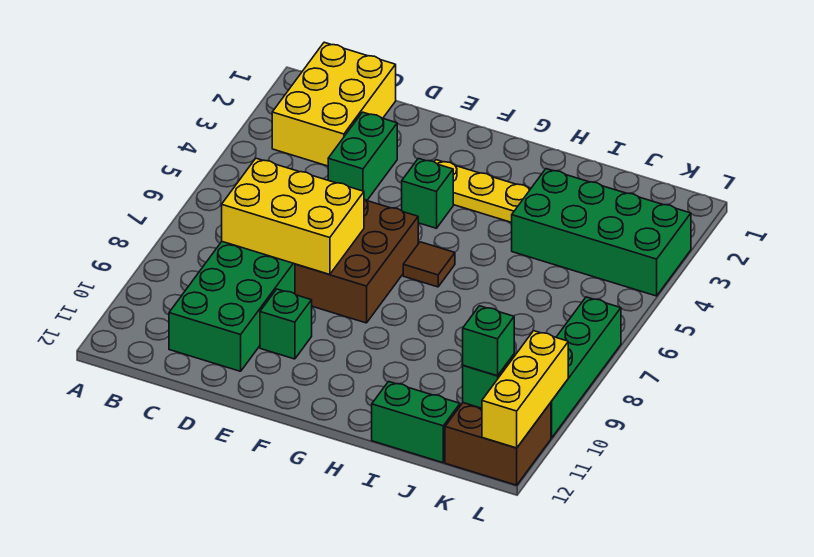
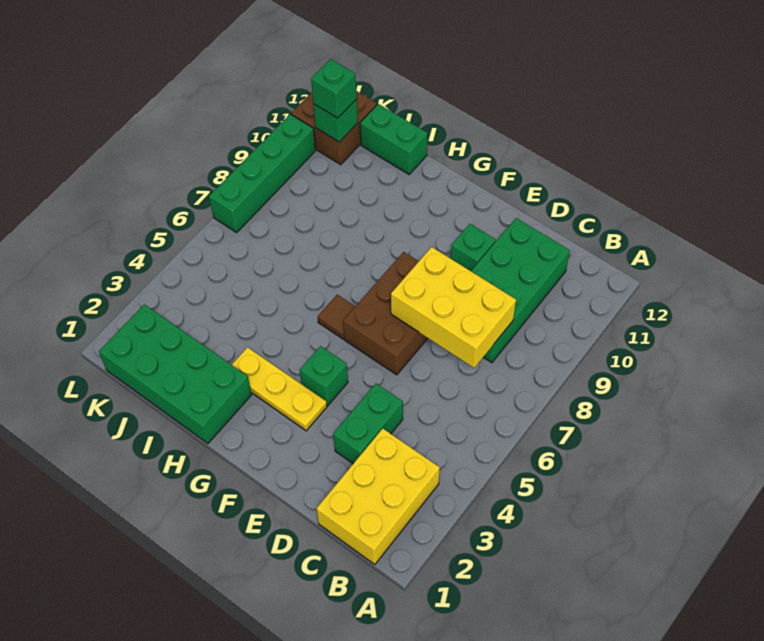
green 2x4 brick [512,169,691,296] -> green 2x4 brick moved to [99,304,252,444]
yellow 1x3 brick [482,331,568,448] -> none

